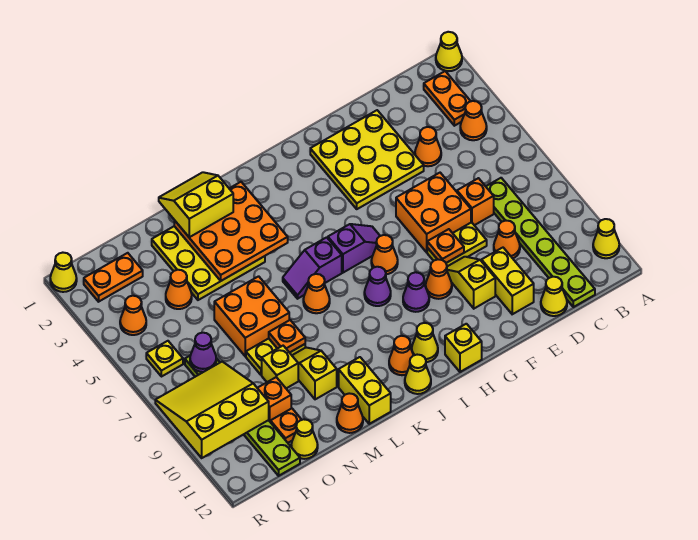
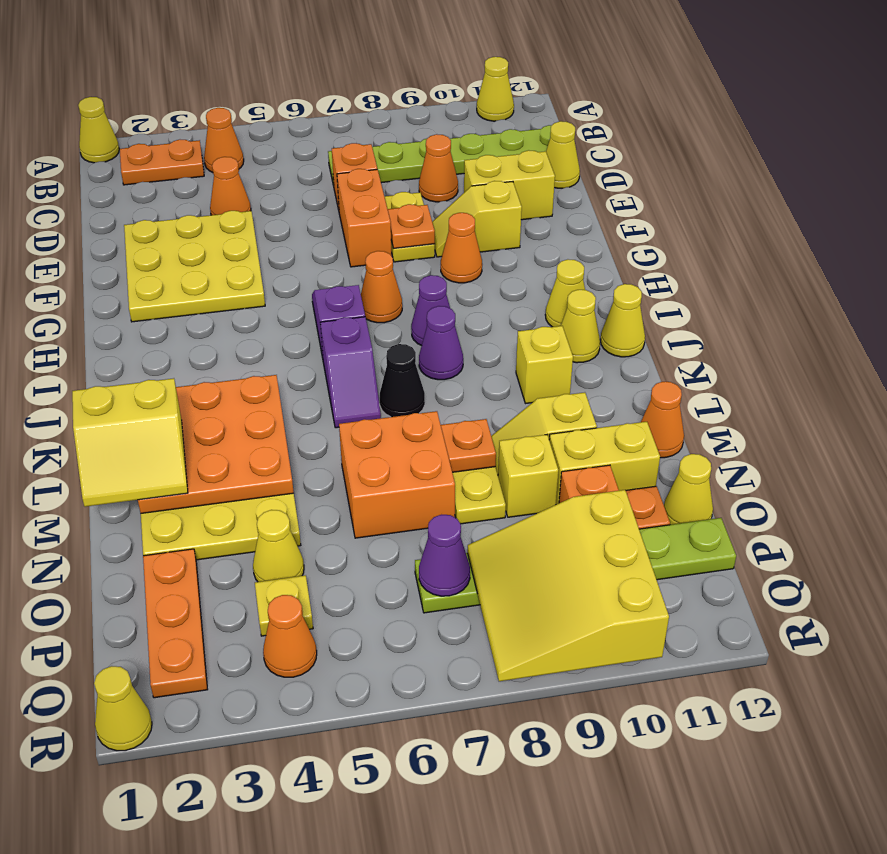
orange 2x2 brick [396,173,471,252] -> orange 1x2 brick [337,169,392,267]
purple 1x1 cone [403,272,429,312] -> purple 1x1 cone moved to [419,306,463,380]
yellow 1x1 brick [445,324,482,372] -> yellow 1x1 brick moved to [516,326,573,404]
orange 1x1 cone [389,336,414,375] -> yellow 1x1 cone [561,290,600,363]
orange 1x1 cone [303,274,330,313] -> black 1x1 cone [380,344,425,417]
yellow 2x2 slope [159,172,233,237] -> yellow 2x2 slope turned to [72,378,188,507]
yellow 1x2 brick [339,357,391,424] -> yellow 1x2 brick moved to [549,422,660,505]
orange 1x1 cone [166,270,192,309] -> yellow 1x1 cone [253,510,304,582]
orange 1x2 plate [84,253,143,302] -> orange 1x3 plate [143,549,208,698]
yellow 1x1 plate [146,341,183,377] -> yellow 1x1 plate moved to [255,575,313,636]

